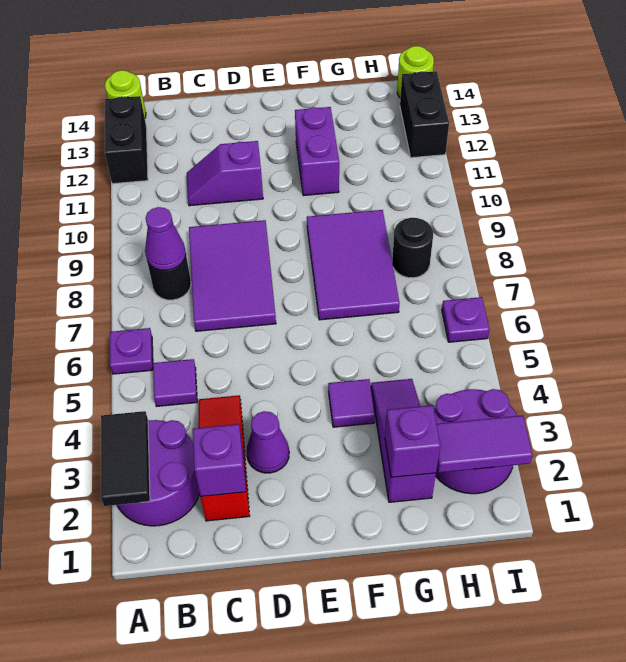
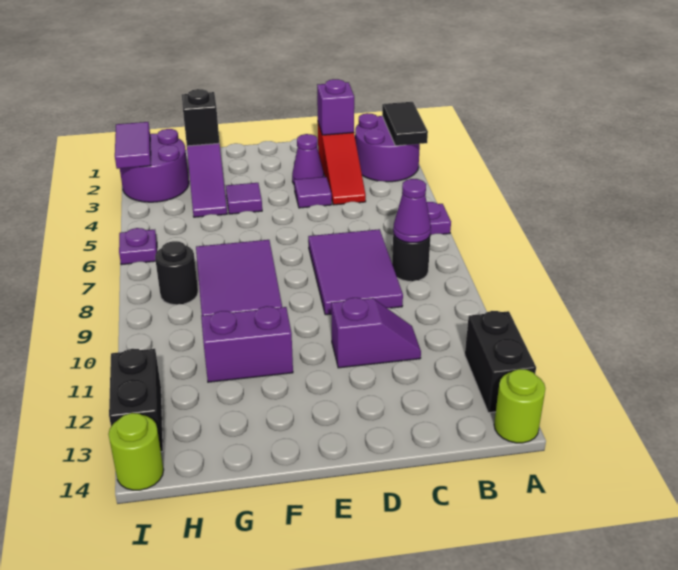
purple 1x1 tile [153,359,197,406] -> purple 1x1 tile moved to [294,177,332,208]
purple 1x2 brick [295,107,339,196] -> purple 1x2 brick turned to [201,306,293,382]
purple 1x1 brick [385,405,440,477] -> black 1x1 brick [182,89,219,146]
purple 1x2 tile [436,415,533,473] -> purple 1x2 tile turned to [115,122,151,169]

